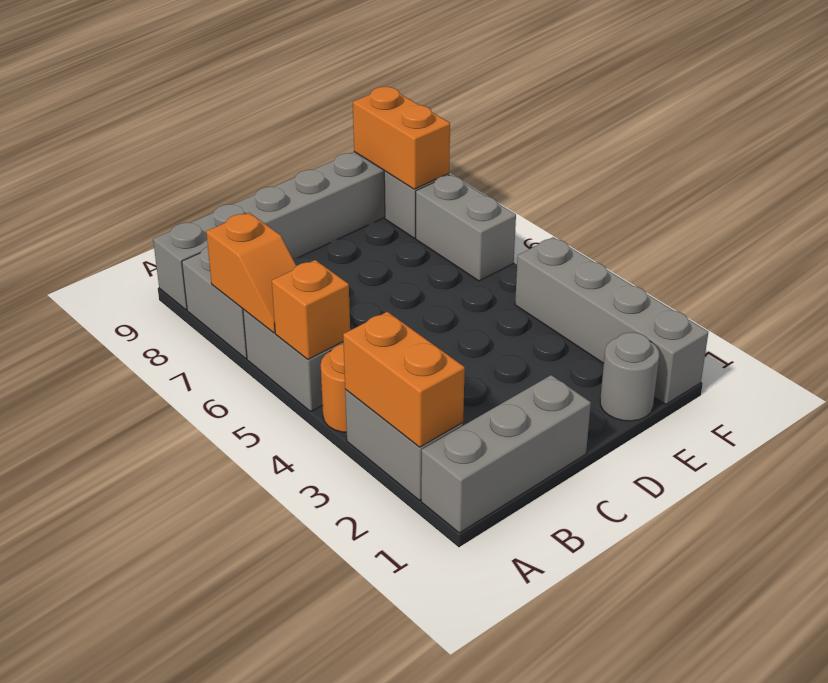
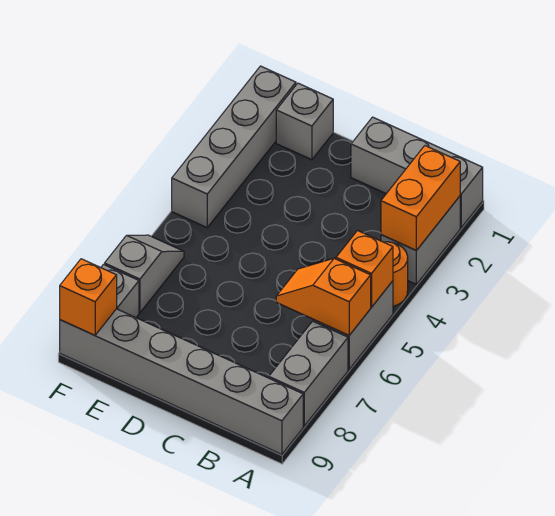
orange 1x2 slope [206,213,296,333] -> orange 1x2 slope turned to [276,258,371,335]
grey 1x1 round brick [600,333,659,421] -> grey 1x1 brick [276,83,333,160]
grey 1x2 brick [416,175,516,281] -> grey 1x2 slope [105,235,184,313]
orange 1x2 brick [353,87,450,189] -> orange 1x1 brick [60,259,117,335]

